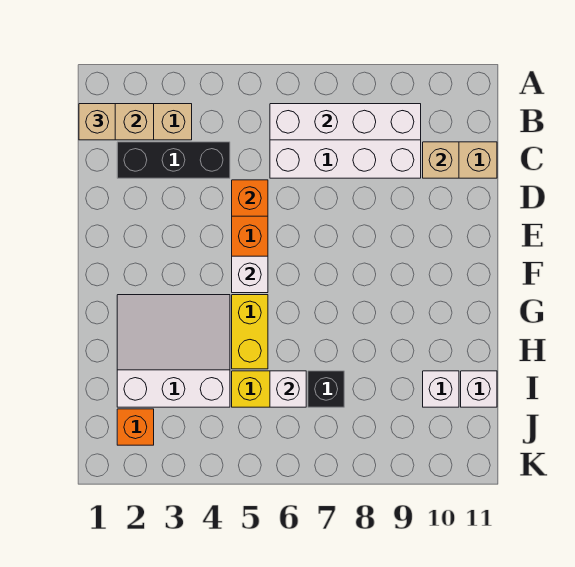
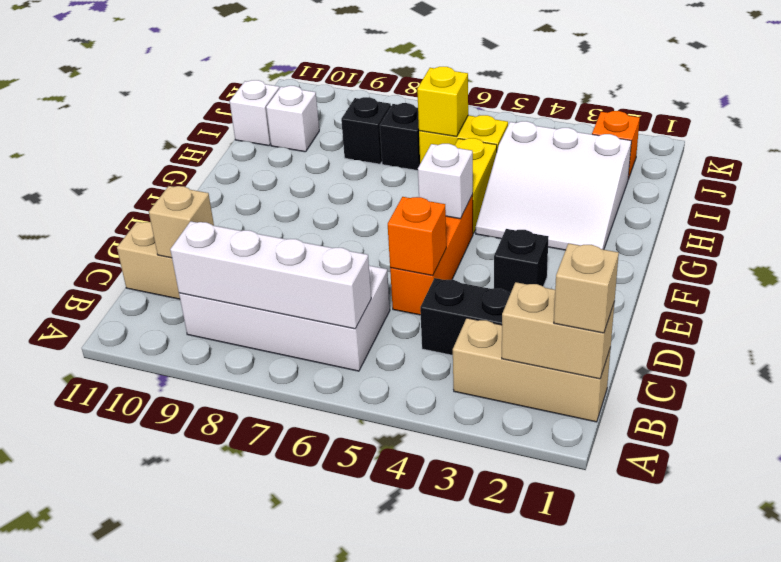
none -> black 1x1 brick [494,229,548,292]
white 1x1 brick [270,371,306,407] -> yellow 1x1 brick [417,67,468,137]
none -> black 1x1 brick [341,97,391,164]

